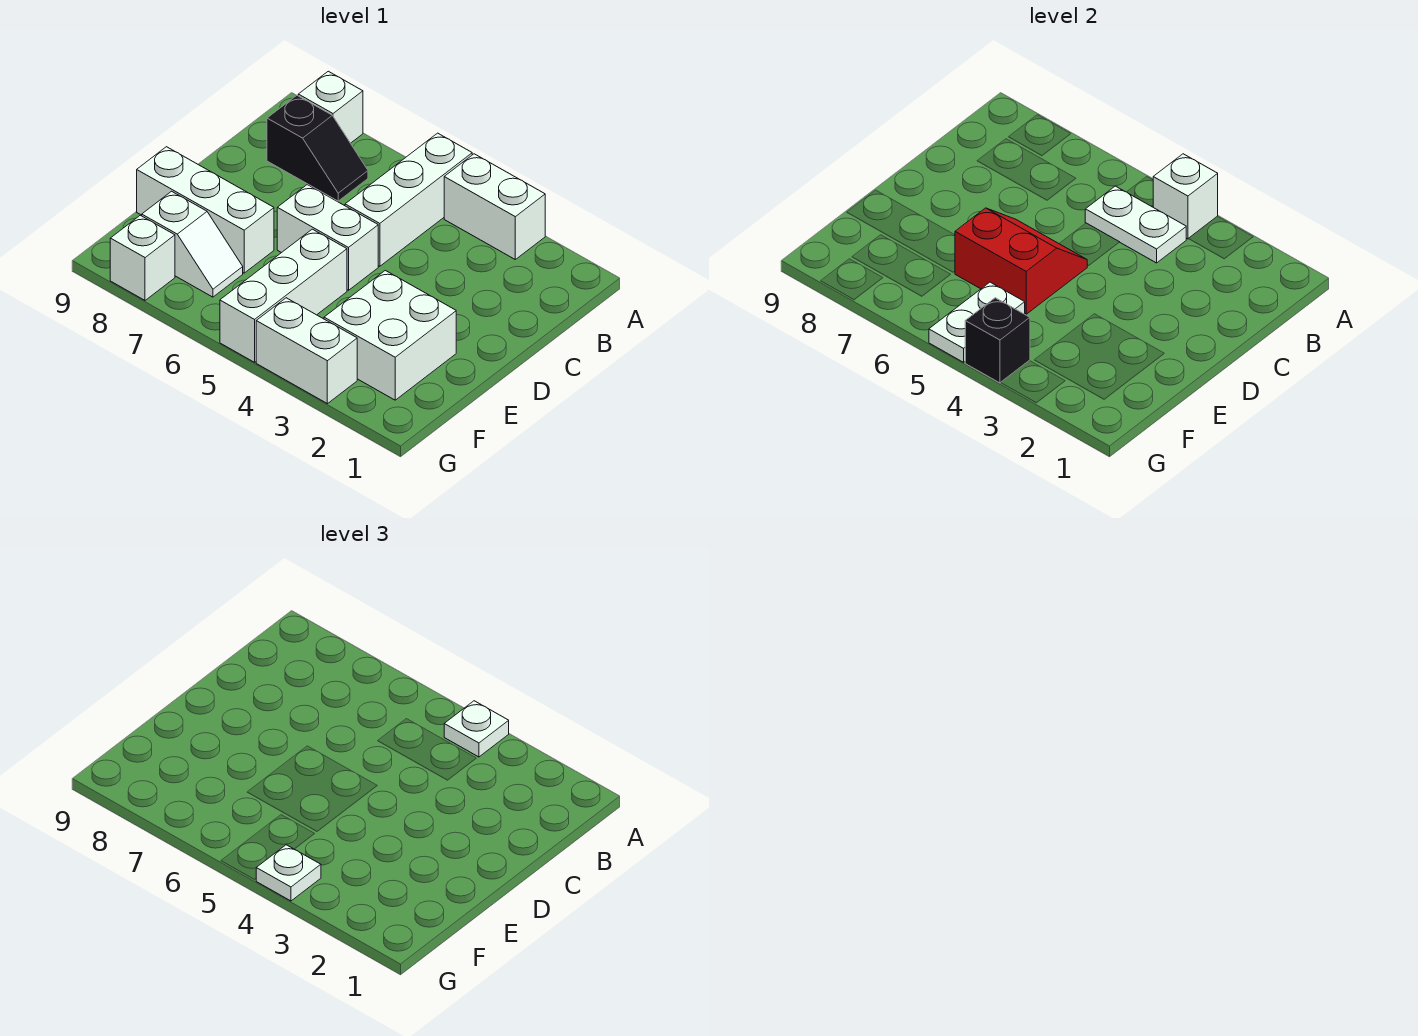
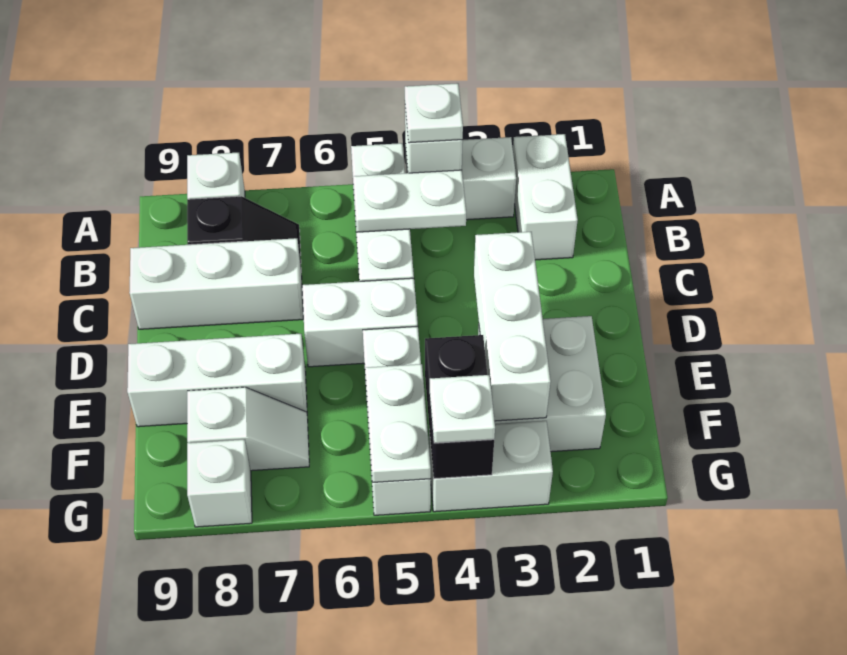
none -> white 1x2 brick [513,134,578,260]
none -> white 1x3 brick [129,238,303,329]
none -> white 1x3 brick [474,232,551,421]
red 2x2 slope [955,208,1087,314] -> none
black 1x1 brick [965,298,1030,383] -> black 1x2 brick [425,335,494,479]

